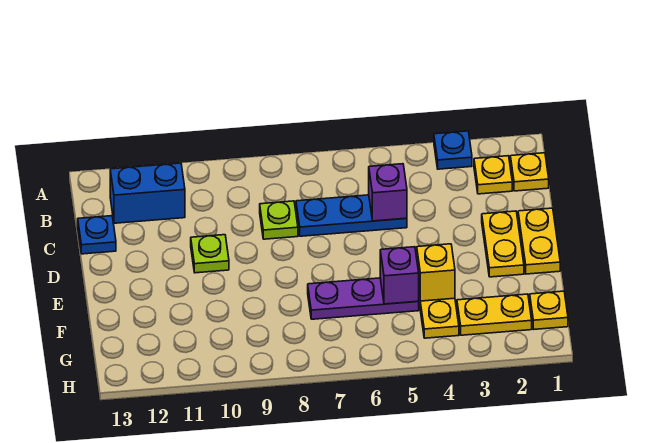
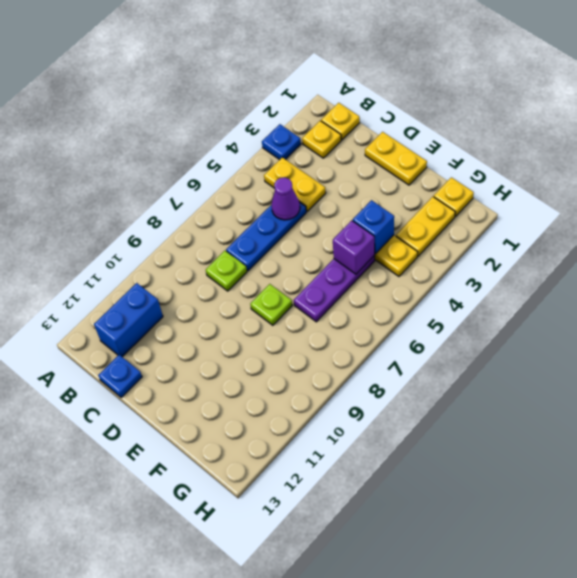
purple 1x1 brick [369,164,407,221] -> purple 1x1 cone [272,178,300,220]
yellow 1x2 plate [482,211,524,277] -> yellow 1x2 plate moved to [264,157,326,211]
lime 1x1 plate [191,235,229,273] -> lime 1x1 plate moved to [250,284,292,325]
yellow 1x1 brick [417,244,455,301] -> blue 1x1 brick [353,200,394,254]

